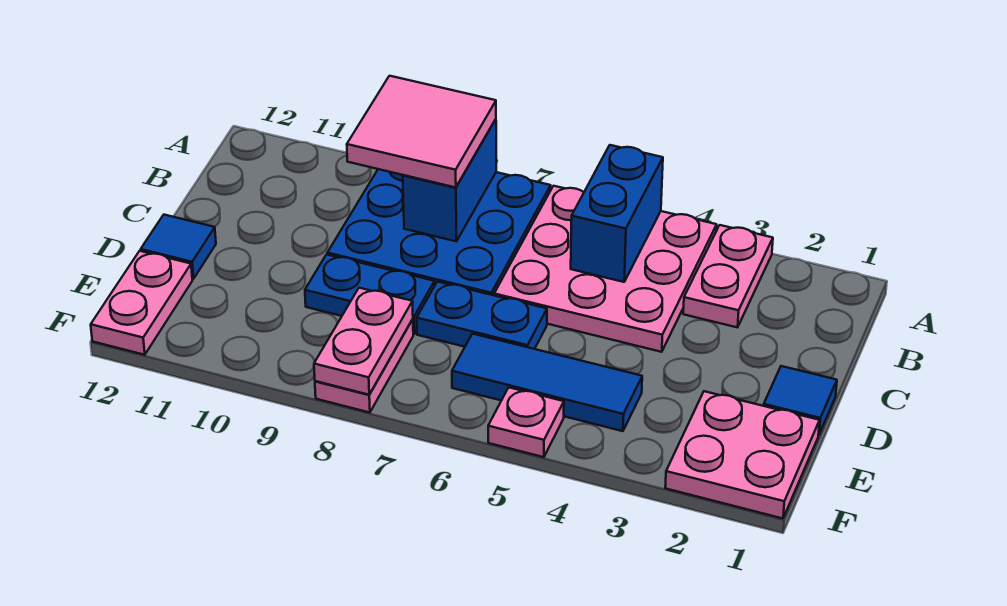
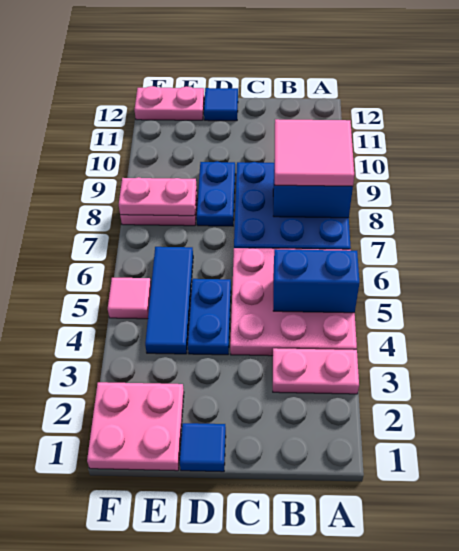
blue 1x2 plate [417,282,547,349] -> blue 1x2 plate moved to [188,279,231,355]
pink 1x1 plate [488,388,564,457] -> pink 1x1 tile [108,278,151,319]

